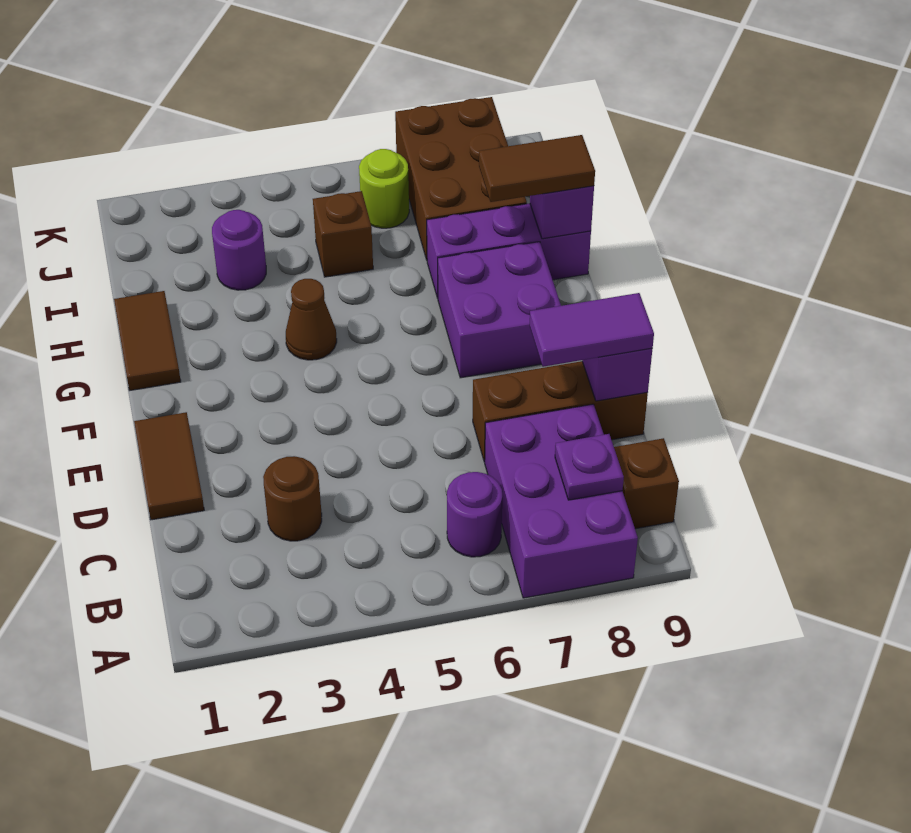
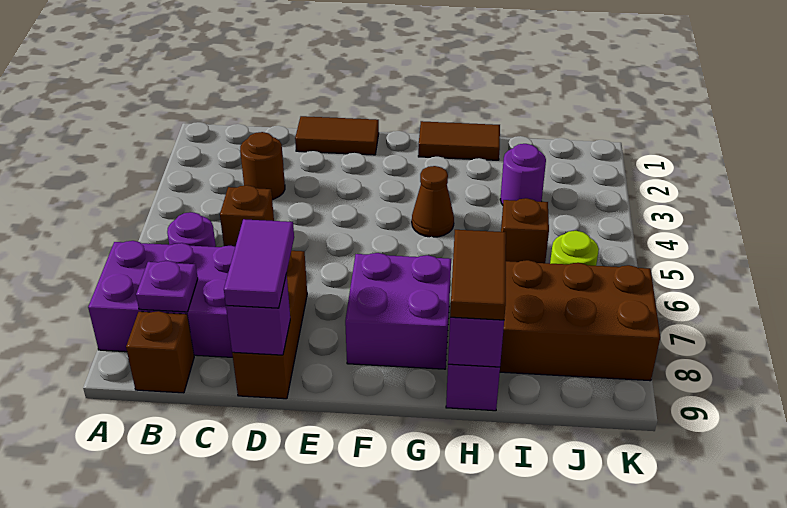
none -> brown 1x1 brick [220,185,274,247]

